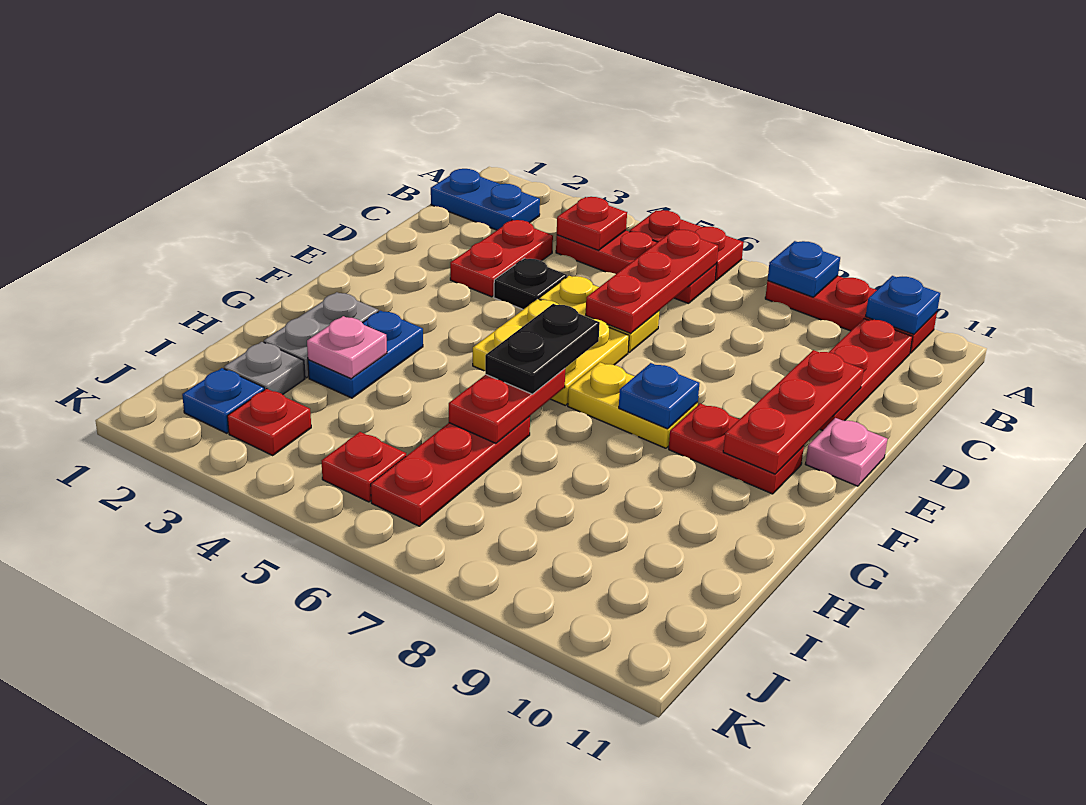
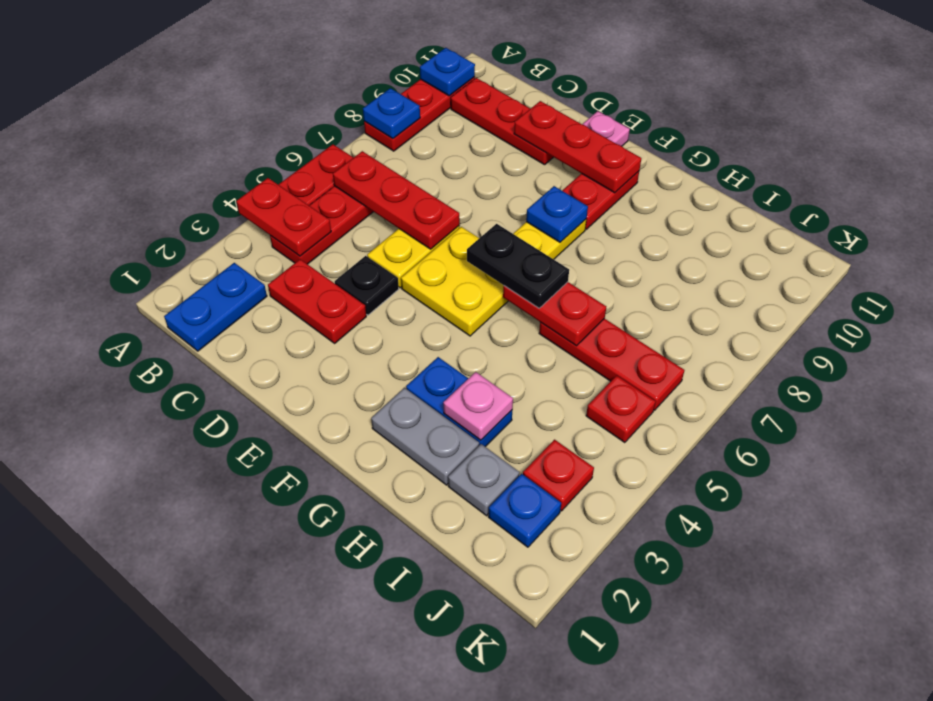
red 1x1 plate [557,197,627,250] -> red 1x2 plate [236,178,331,256]

